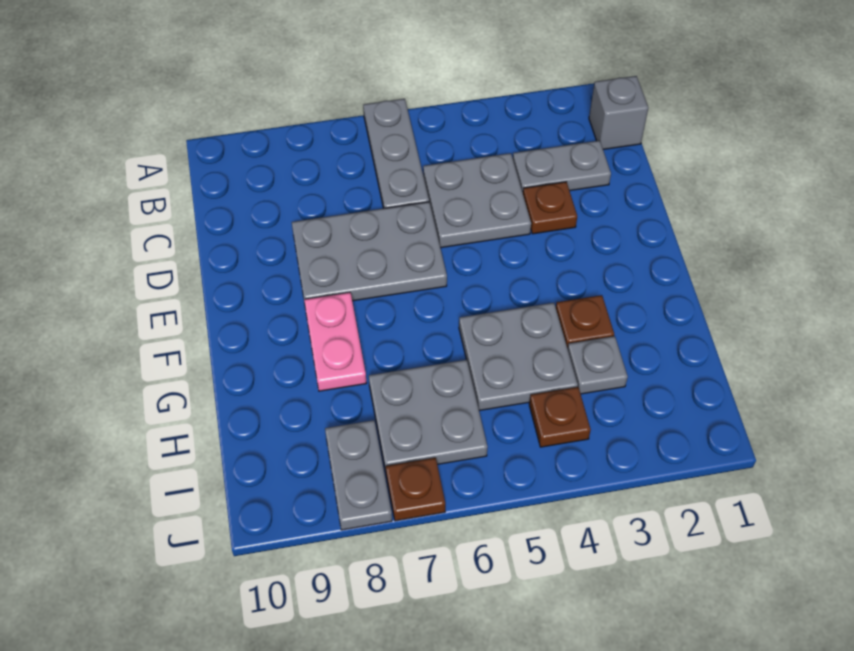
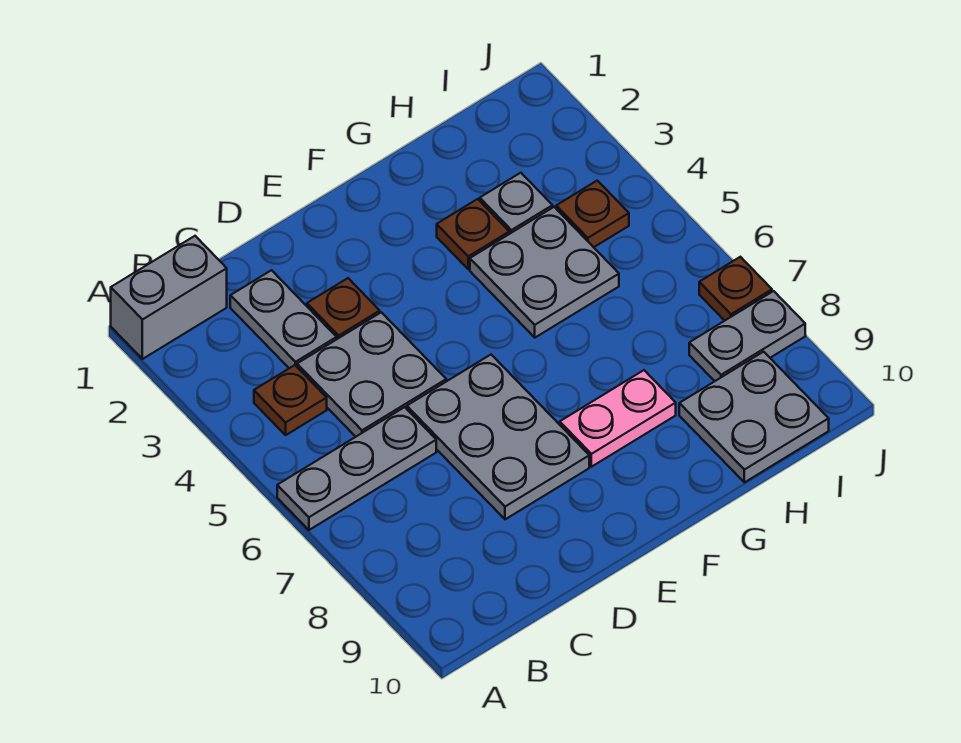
grey 1x1 brick [589,76,648,149] -> grey 1x2 brick [111,236,227,359]
none -> brown 1x1 plate [254,365,327,435]
grey 2x2 plate [369,360,488,471] -> grey 2x2 plate moved to [679,352,829,482]

